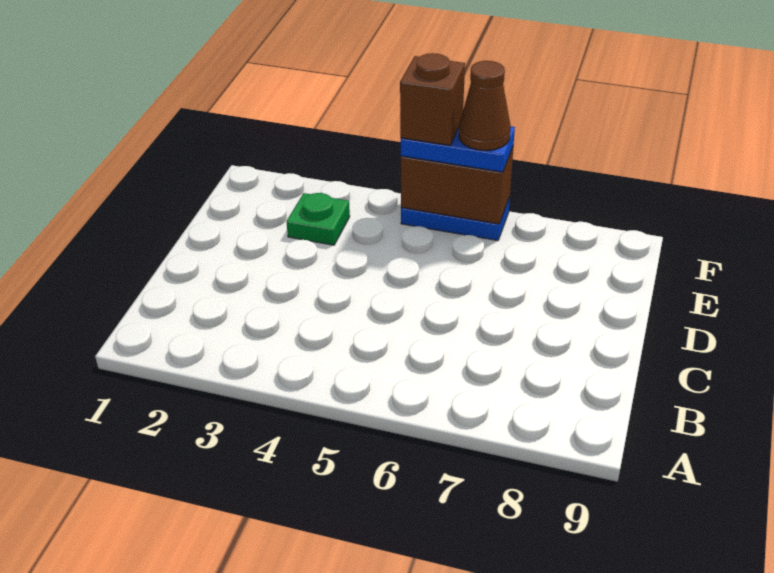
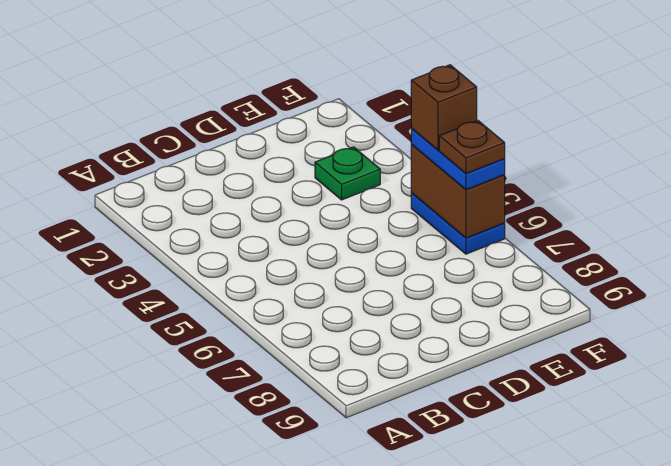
brown 1x1 cone [459,61,511,151] -> brown 1x1 plate [439,121,505,173]

